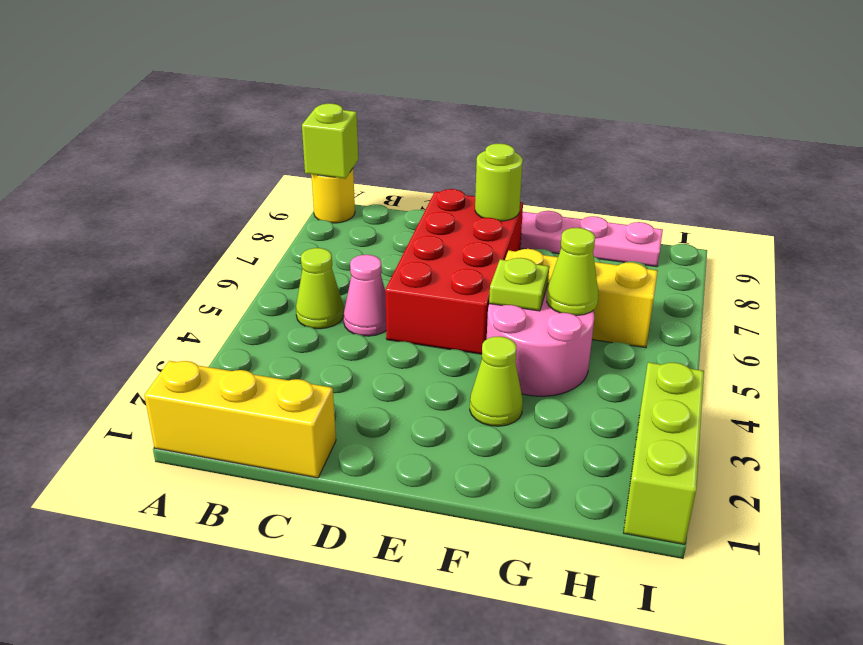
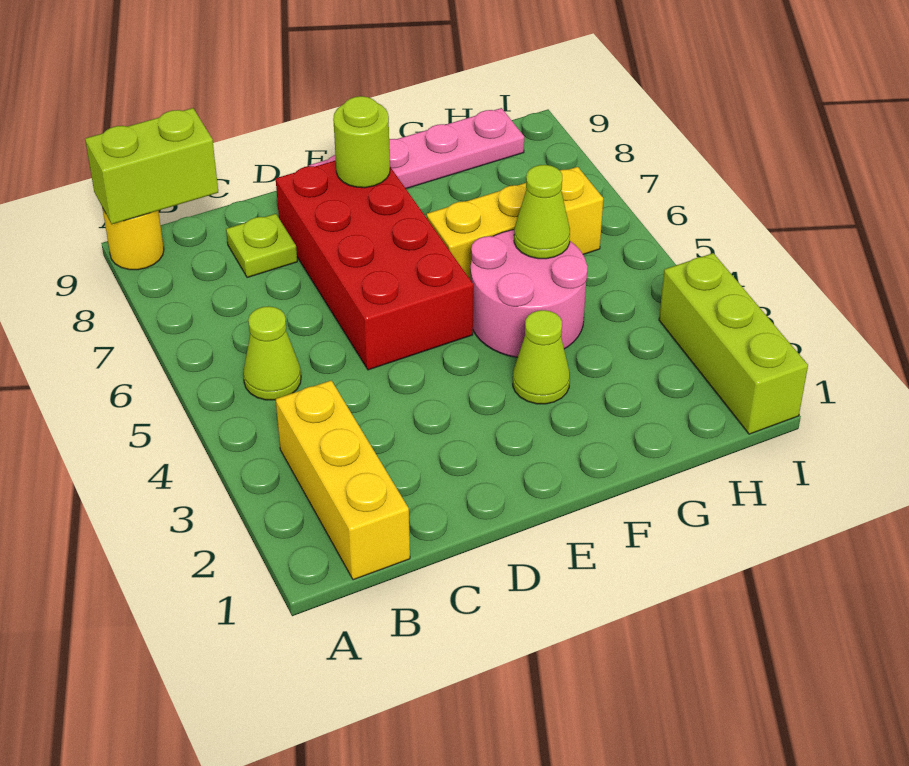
yellow 1x3 brick [144,361,336,478] -> yellow 1x3 brick turned to [276,381,410,580]
lime 1x1 brick [302,104,358,179] -> lime 1x2 brick [85,108,218,224]
pink 1x1 cone [344,255,386,336] -> none
lime 1x1 plate [489,258,549,311] -> lime 1x1 plate moved to [226,214,297,278]

